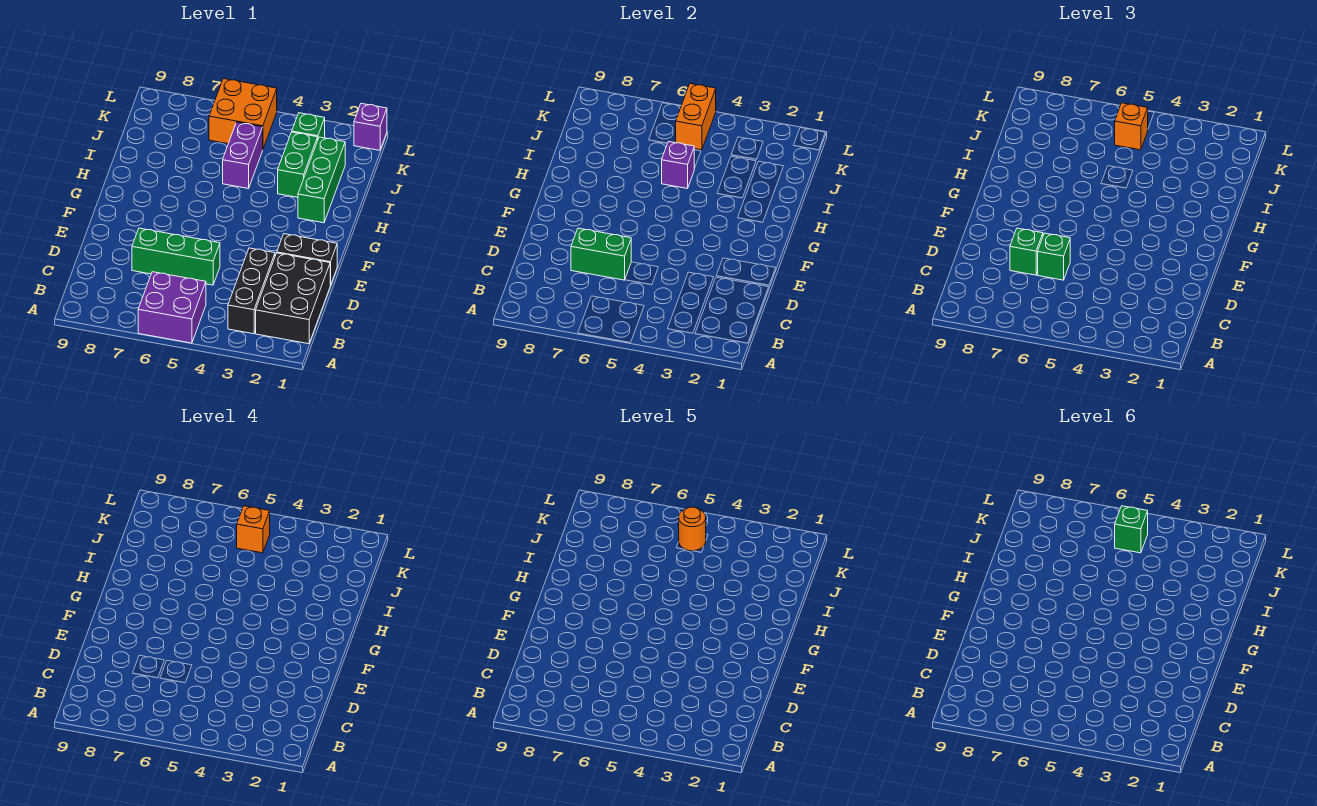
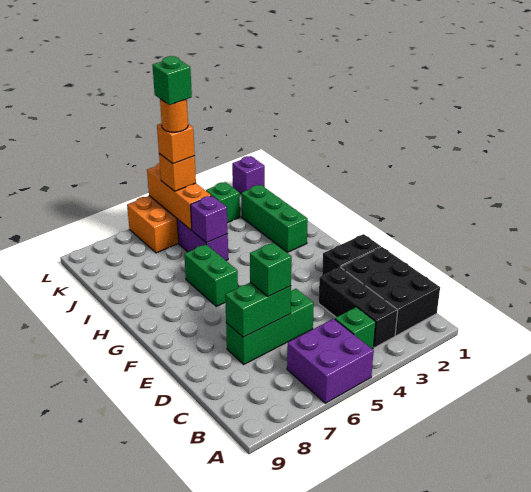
green 1x1 brick [1010,228,1043,275] -> green 1x1 brick moved to [335,307,376,349]
green 1x2 brick [278,132,318,197] -> green 1x2 brick moved to [184,244,238,306]
orange 1x2 brick [676,84,716,150] -> orange 1x3 brick [147,163,211,230]

